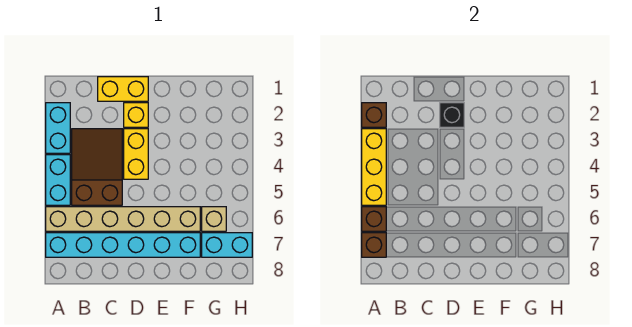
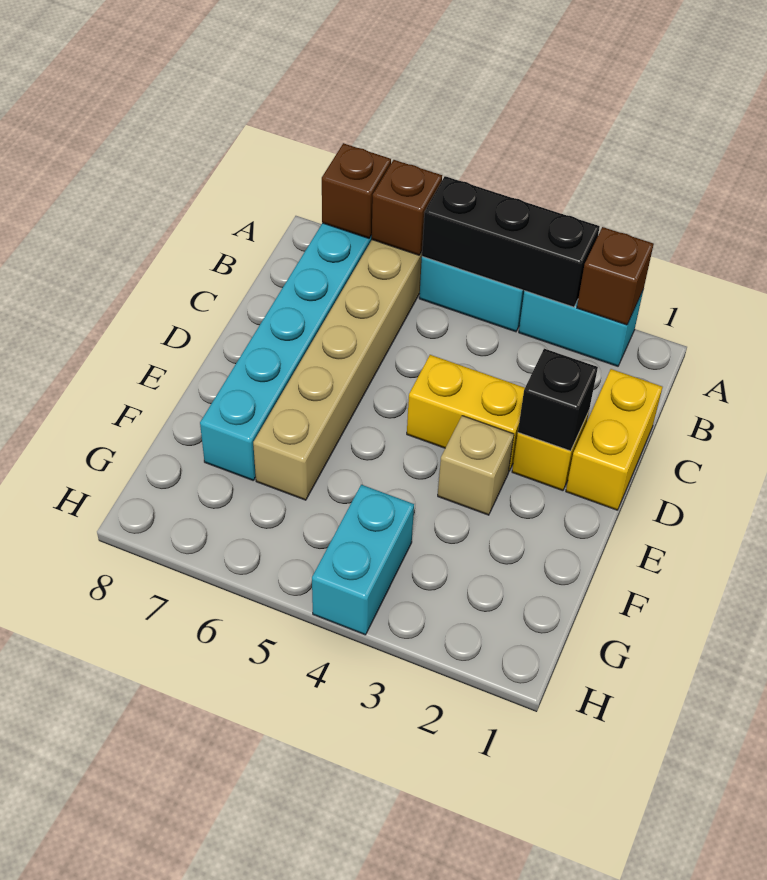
yellow 1x3 brick [362,129,386,205] -> black 1x3 brick [422,176,600,307]
brown 2x3 slope [72,129,122,205] -> none
tan 1x1 brick [202,207,226,231] -> tan 1x1 brick moved to [438,416,514,515]
cyan 1x2 brick [202,233,252,257] -> cyan 1x2 brick moved to [312,485,414,635]

